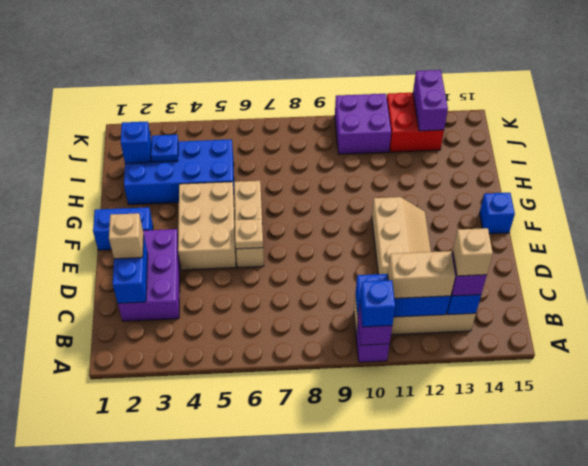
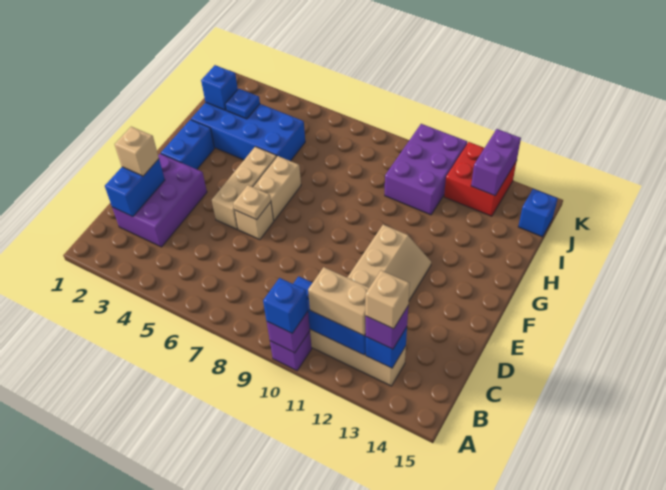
tan 2x3 brick [178,182,236,270] -> tan 1x3 brick [212,147,277,229]
blue 1x2 brick [93,207,153,250] -> blue 1x2 brick turned to [161,120,215,169]
blue 1x1 brick [480,193,515,234] -> blue 1x1 brick moved to [518,189,558,237]
purple 2x2 brick [335,94,391,154] -> purple 2x3 brick [385,124,467,215]

